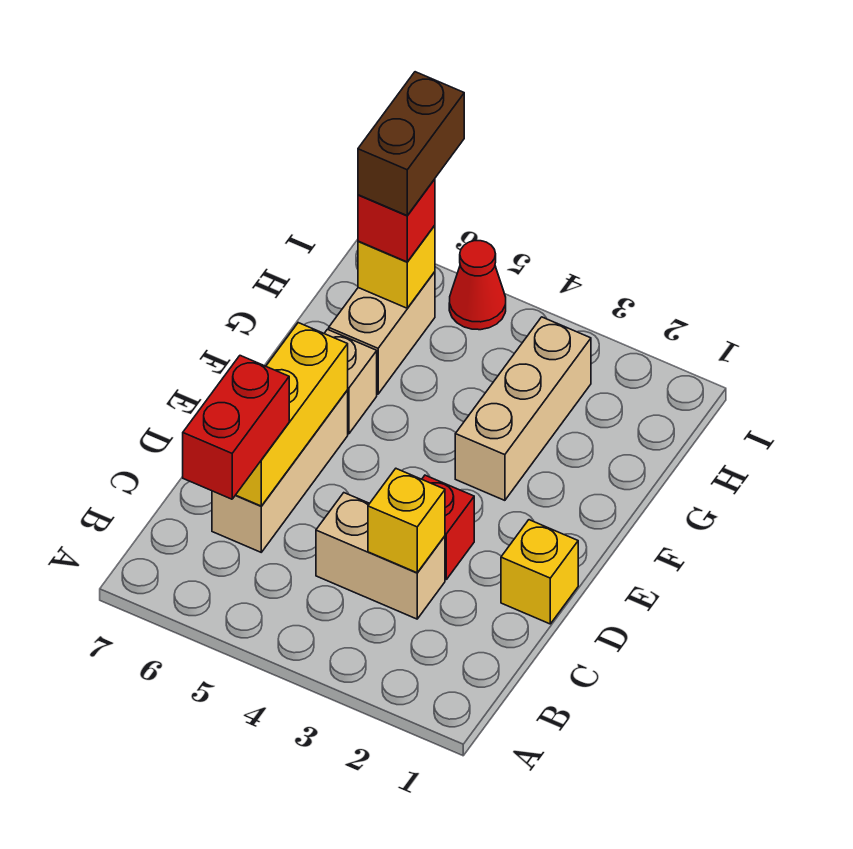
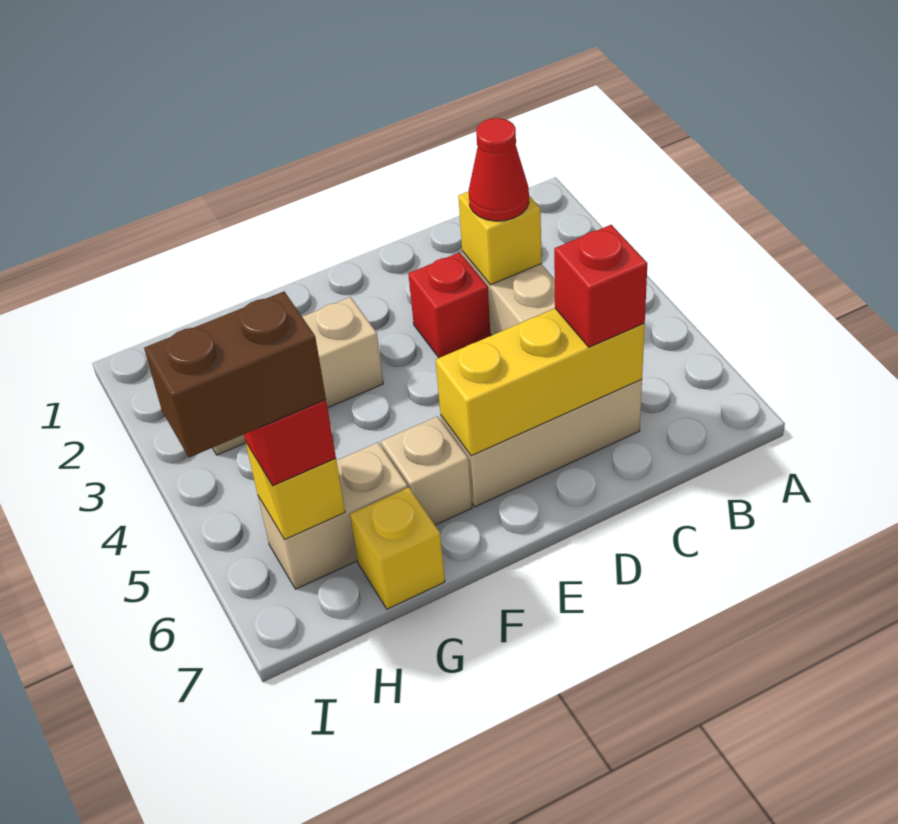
red 1x2 brick [183,356,289,499] -> red 1x1 brick [554,225,647,347]
yellow 1x1 brick [501,520,578,624] -> yellow 1x1 brick moved to [350,488,445,609]
red 1x1 cone [449,241,506,330] -> red 1x1 cone moved to [469,118,529,221]

